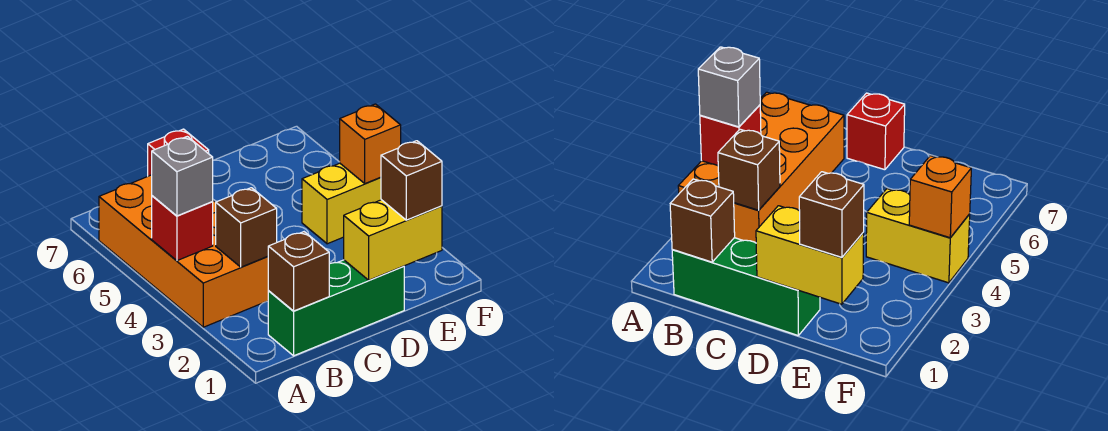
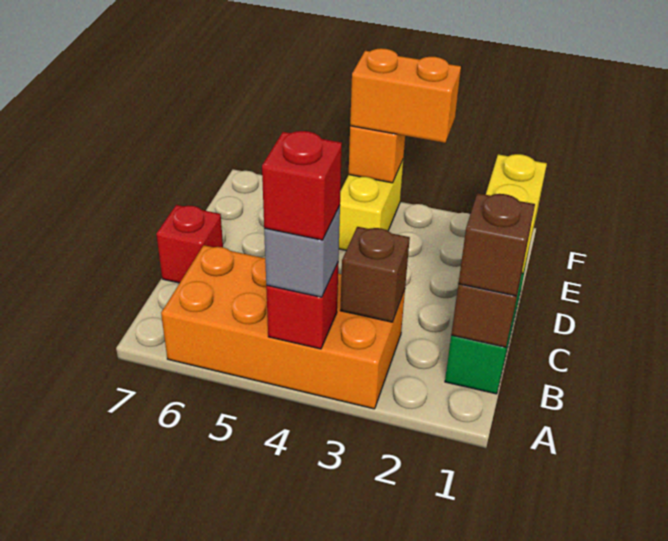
none -> red 1x1 brick [262,131,342,240]
brown 1x1 brick [381,141,442,220] -> brown 1x1 brick moved to [458,193,535,296]
none -> orange 1x2 brick [350,48,461,143]

